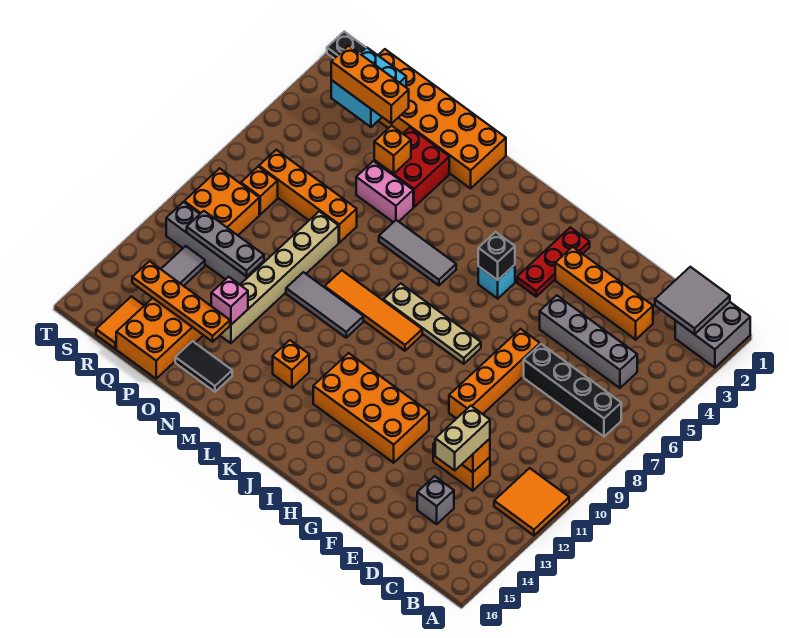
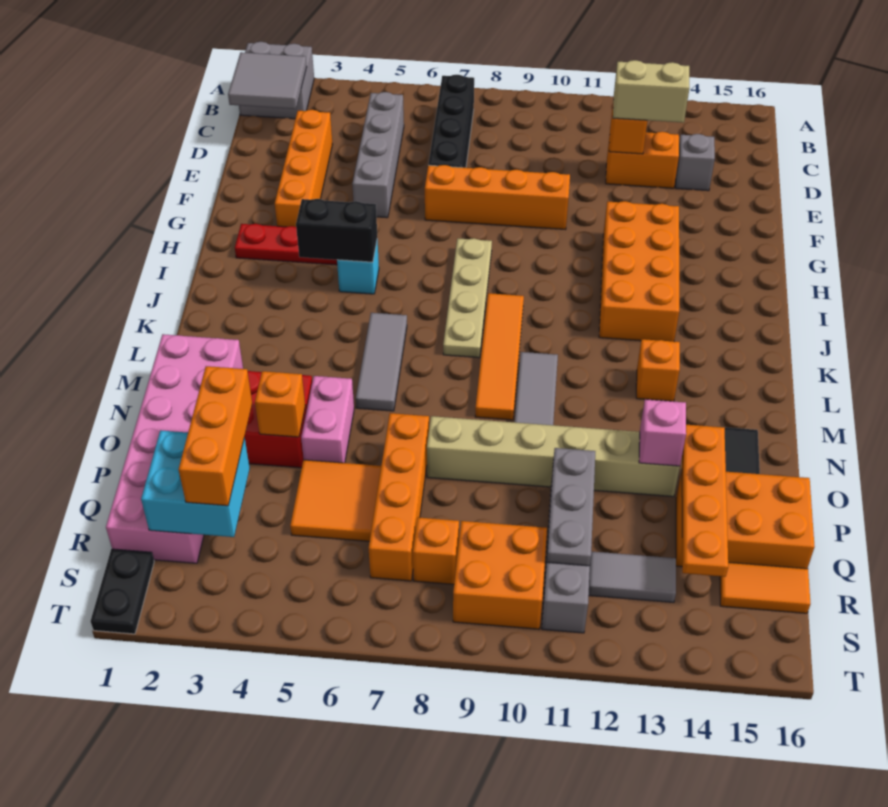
orange 2x2 tile [494,468,569,535] -> orange 2x2 tile moved to [290,460,381,541]
orange 1x2 brick [433,442,490,491] -> orange 1x2 brick turned to [606,132,679,188]
black 1x1 brick [478,232,515,280] -> black 1x2 brick [296,199,377,262]
orange 2x6 brick [378,49,506,188] -> pink 2x6 brick [106,334,243,563]

